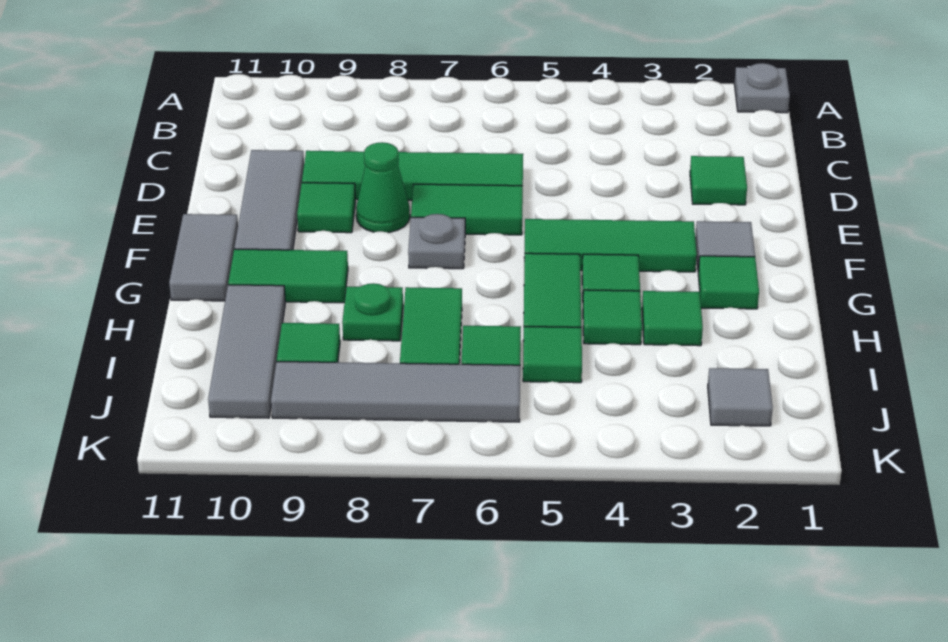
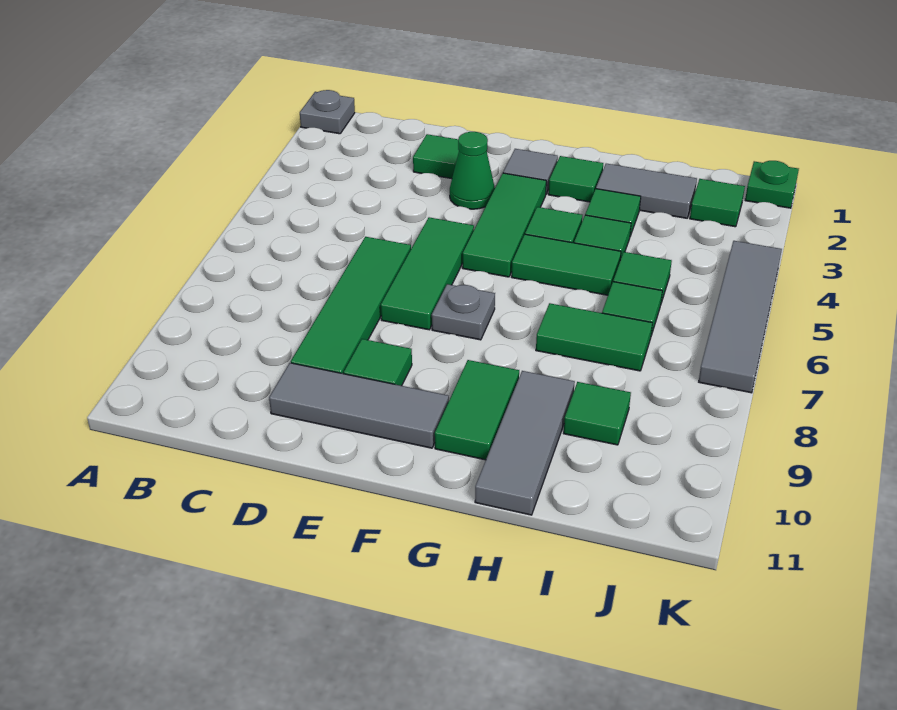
green 1x2 tile [411,184,523,235] -> green 1x3 tile [381,217,474,330]
green 1x1 cone [356,142,410,233] -> green 1x1 cone moved to [450,132,495,209]
grey 1x2 tile [169,214,238,301] -> grey 1x2 tile moved to [596,164,697,218]
green 1x1 plate [342,283,403,341] -> green 1x1 plate moved to [745,161,799,208]
grey 1x3 tile [208,285,285,418] -> grey 1x3 tile turned to [475,371,575,515]
grey 1x1 tile [708,368,773,426] -> green 1x1 tile [690,179,745,227]
grey 1x4 tile [271,362,520,422] -> grey 1x4 tile moved to [699,241,782,393]

